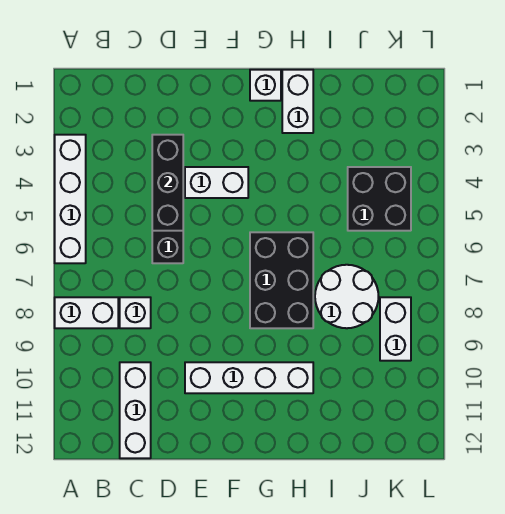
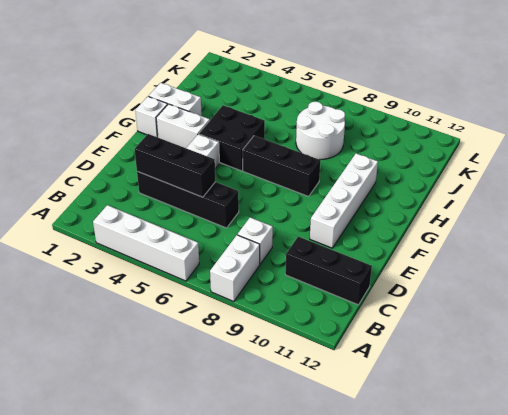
white 1x3 brick [120,362,151,458] -> black 1x3 brick [285,237,372,305]
black 2x3 brick [250,232,313,328] -> black 1x3 brick [243,136,321,196]
black 2x2 brick [348,167,411,231] -> black 2x2 brick moved to [199,105,265,171]
white 1x2 brick [380,297,411,361] -> white 1x2 brick moved to [156,104,210,148]

